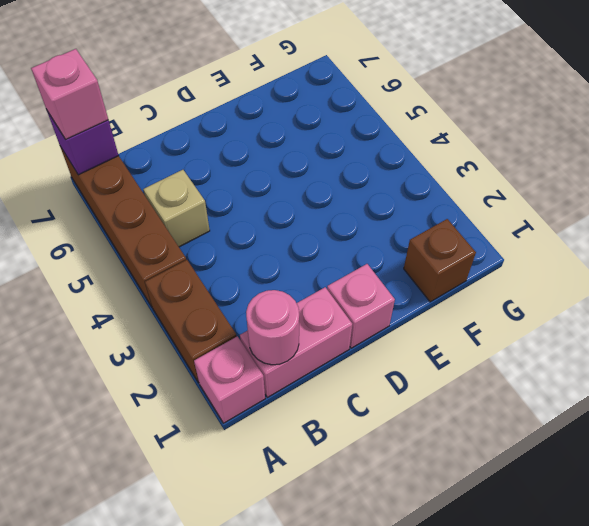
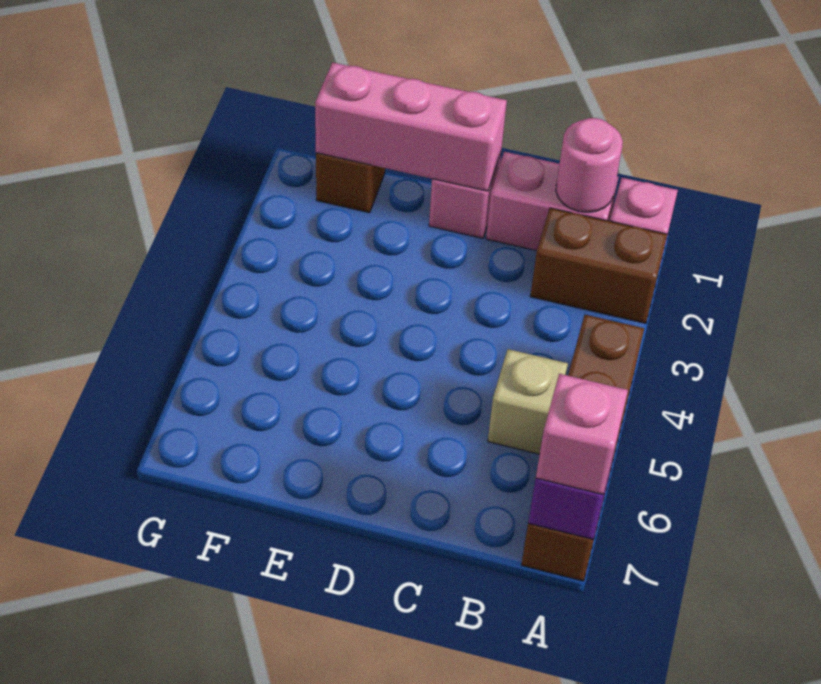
brown 1x2 brick [145,260,237,383] -> brown 1x2 brick turned to [530,208,667,323]
none -> pink 1x3 brick [315,62,507,191]

